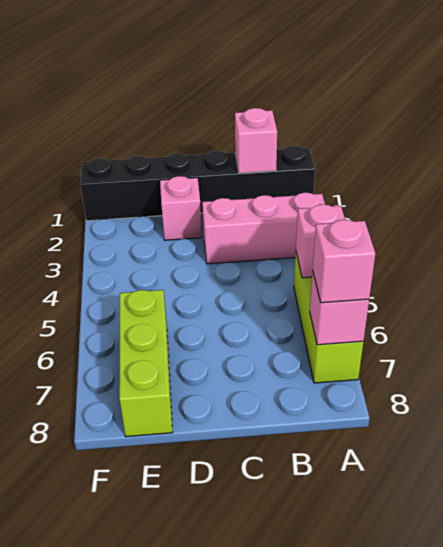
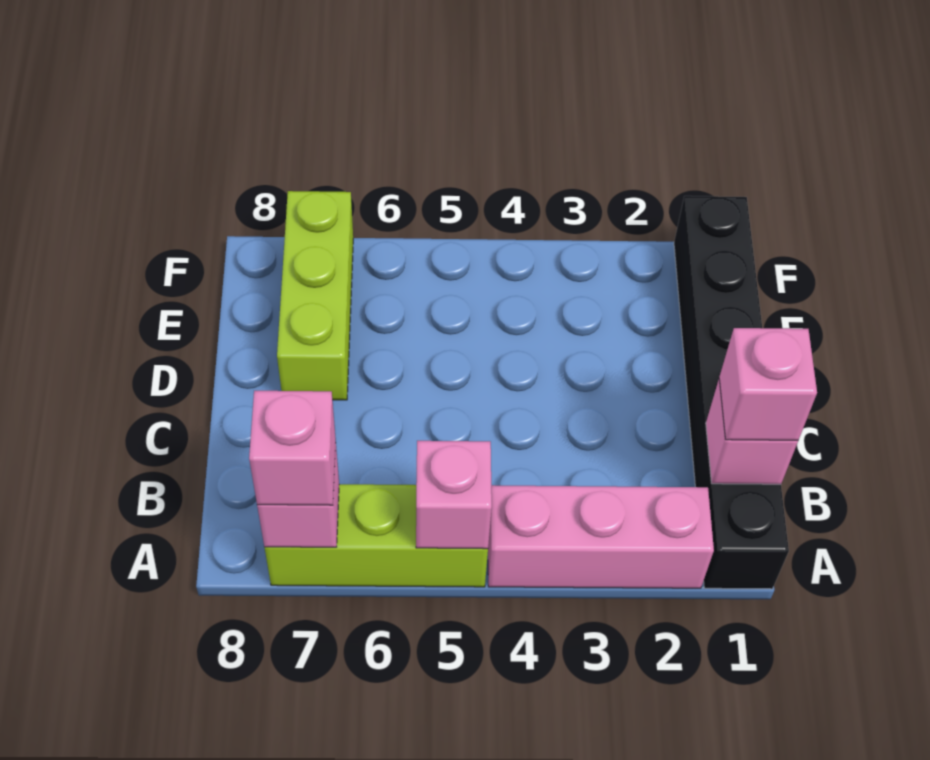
pink 1x3 brick [202,192,325,264] -> pink 1x3 brick turned to [488,485,714,588]
pink 1x1 brick [160,176,202,240] -> pink 1x1 brick moved to [719,328,817,440]
lime 1x3 brick [119,290,173,437] -> lime 1x3 brick turned to [277,191,353,400]

